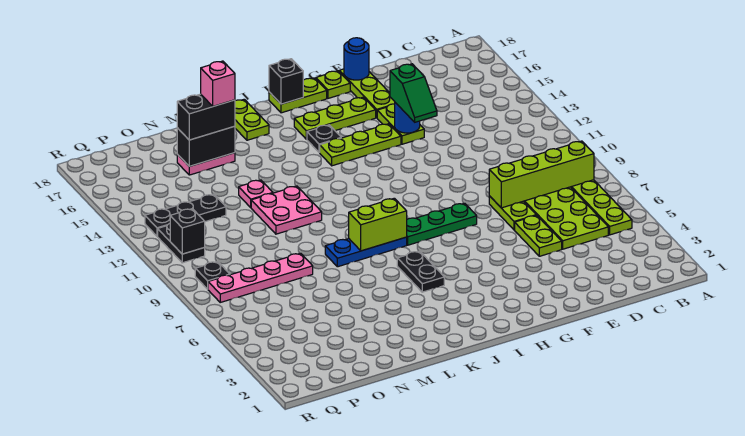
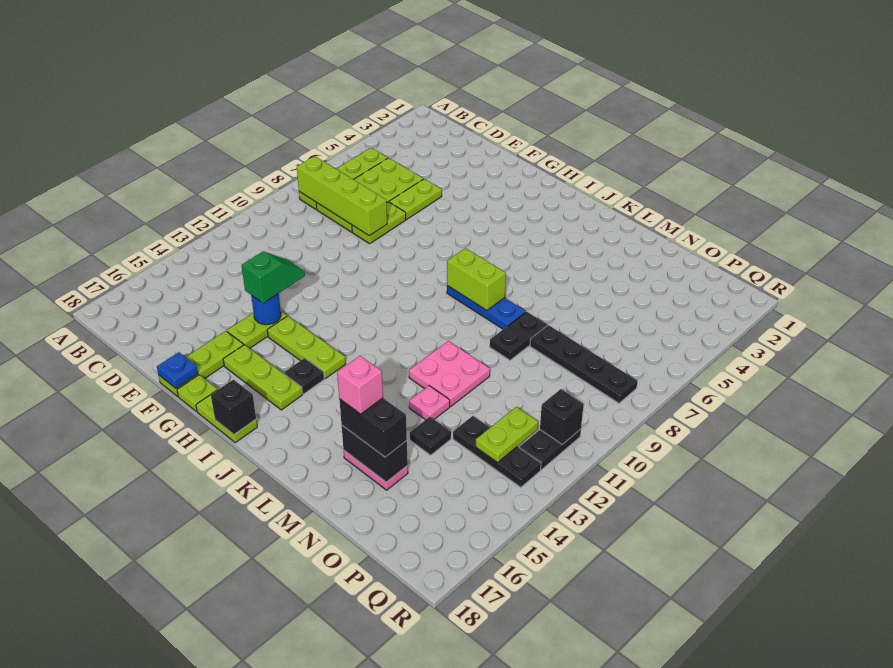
blue 1x1 round brick [344,38,369,80] -> blue 1x1 plate [157,352,198,388]
green 1x3 plate [407,203,477,245] -> none
black 1x2 plate [397,251,444,292] -> black 1x2 plate moved to [490,312,547,360]
lime 1x2 plate [235,99,269,140] -> lime 1x2 plate moved to [476,407,538,463]
pink 1x4 plate [208,253,313,302] -> black 1x4 plate [530,325,638,403]
black 1x1 plate [195,262,230,289] -> black 1x1 plate moved to [410,417,451,455]

